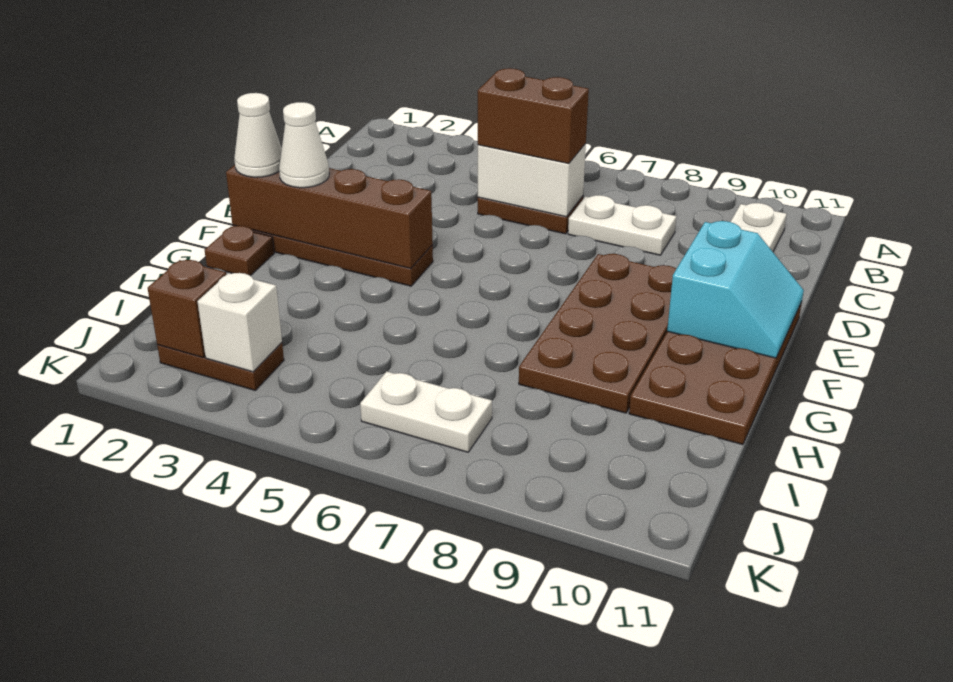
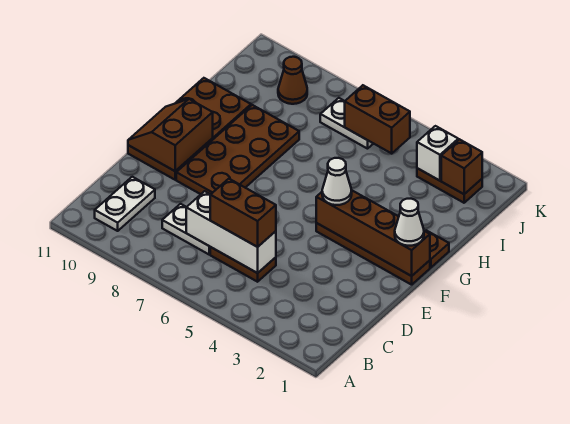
white 1x2 brick [478,144,586,217] -> white 1x3 brick [186,191,276,273]
cyan 2x2 slope [667,221,804,358] -> brown 2x2 slope [128,99,213,171]
white 1x1 cone [279,102,329,188] -> white 1x1 cone moved to [322,158,352,205]
none -> brown 1x2 brick [345,85,410,153]
none -> brown 1x1 cone [278,57,307,104]

